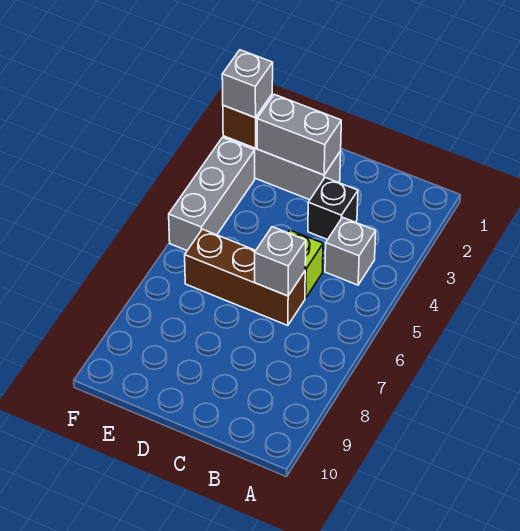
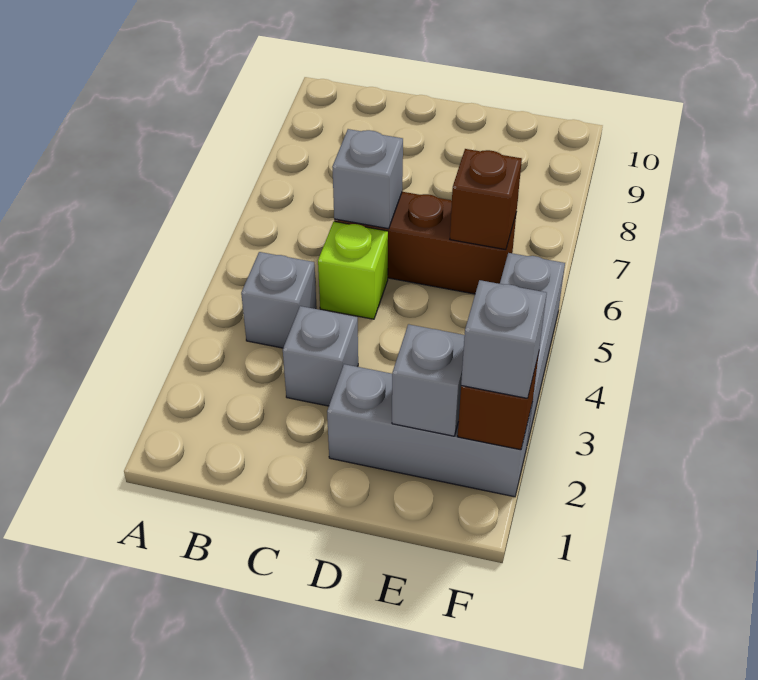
black 1x1 brick [308,178,358,240] -> grey 1x1 brick [283,306,358,406]
grey 1x2 brick [257,94,341,175] -> grey 1x1 brick [392,324,465,436]
none -> brown 1x1 brick [450,149,522,250]

